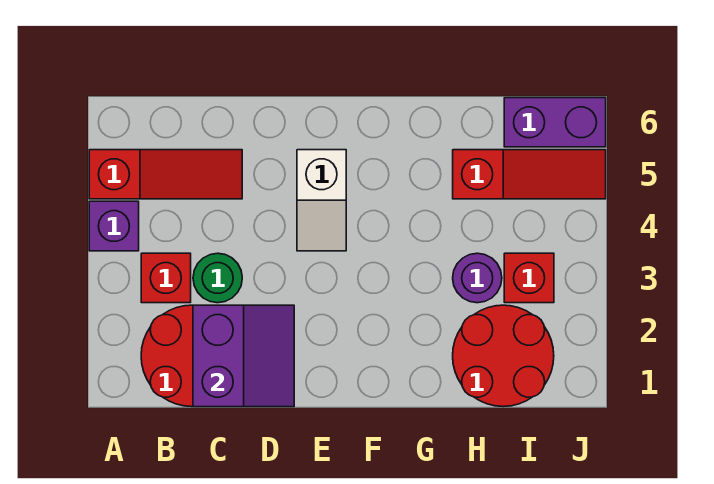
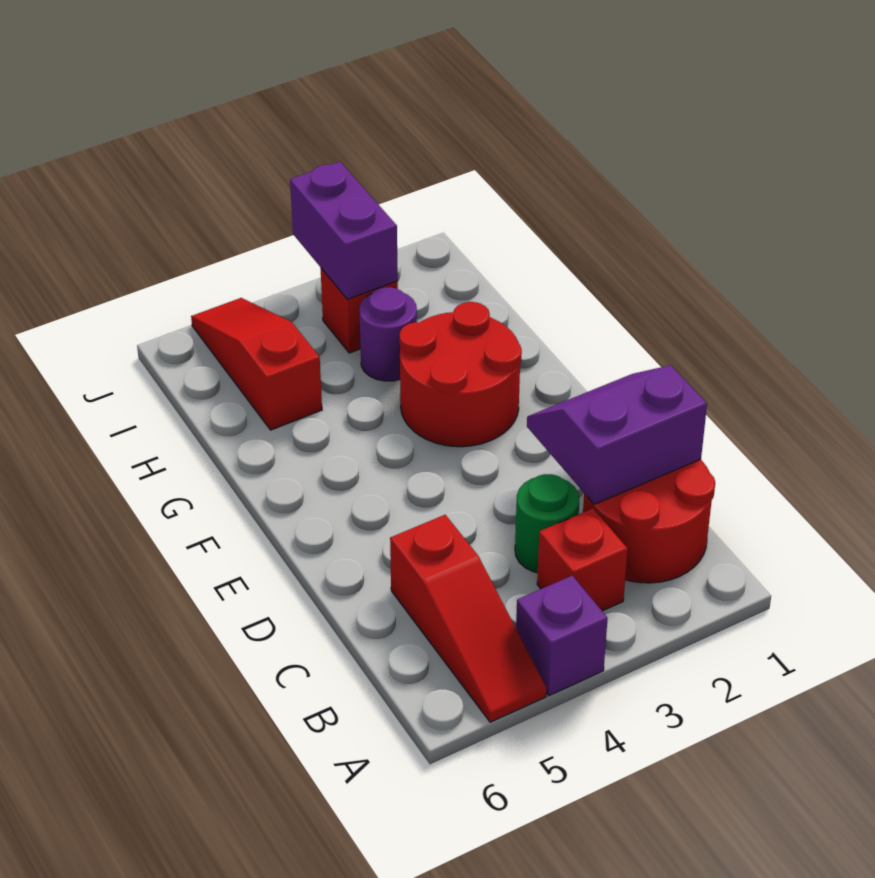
red 1x3 slope [89,150,242,199] -> red 1x3 slope turned to [390,515,546,722]
white 1x2 slope [297,150,346,251] -> none
red 2x2 round brick [453,305,554,407] -> red 2x2 round brick moved to [399,302,522,447]
purple 1x2 brick [504,98,606,147] -> purple 1x2 brick moved to [290,162,398,299]

